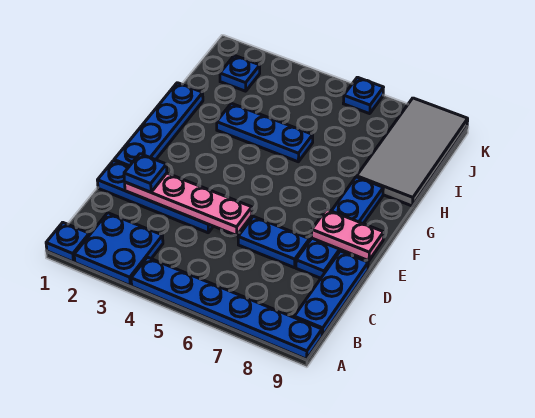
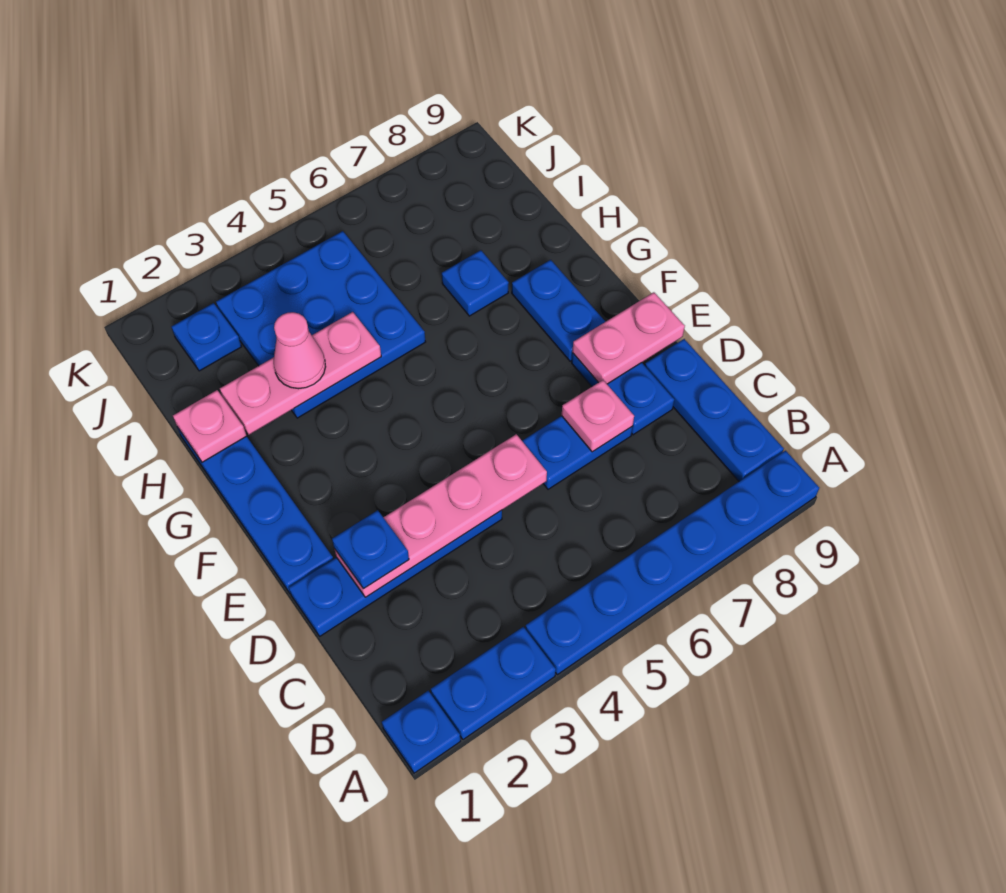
blue 2x2 plate [74,213,163,286] -> blue 1x2 plate [431,627,556,739]
none -> pink 1x1 plate [562,380,634,452]
none -> pink 1x1 plate [173,390,246,462]
none -> pink 1x3 plate [220,312,381,435]
blue 1x3 plate [217,103,313,162] -> blue 3x3 plate [216,231,425,418]
none -> pink 1x1 cone [274,312,326,389]
grey 2x4 tile [357,98,468,206] -> none
blue 1x1 plate [343,77,383,114] -> blue 1x1 plate moved to [442,250,509,316]

